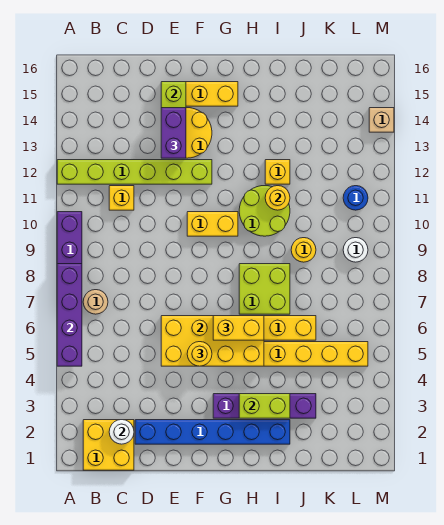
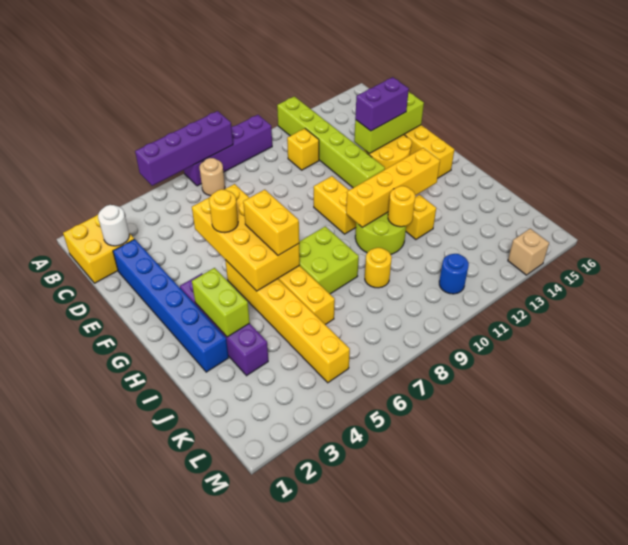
none -> yellow 1x4 brick [346,148,440,227]
white 1x1 round brick [343,238,368,262] -> none

